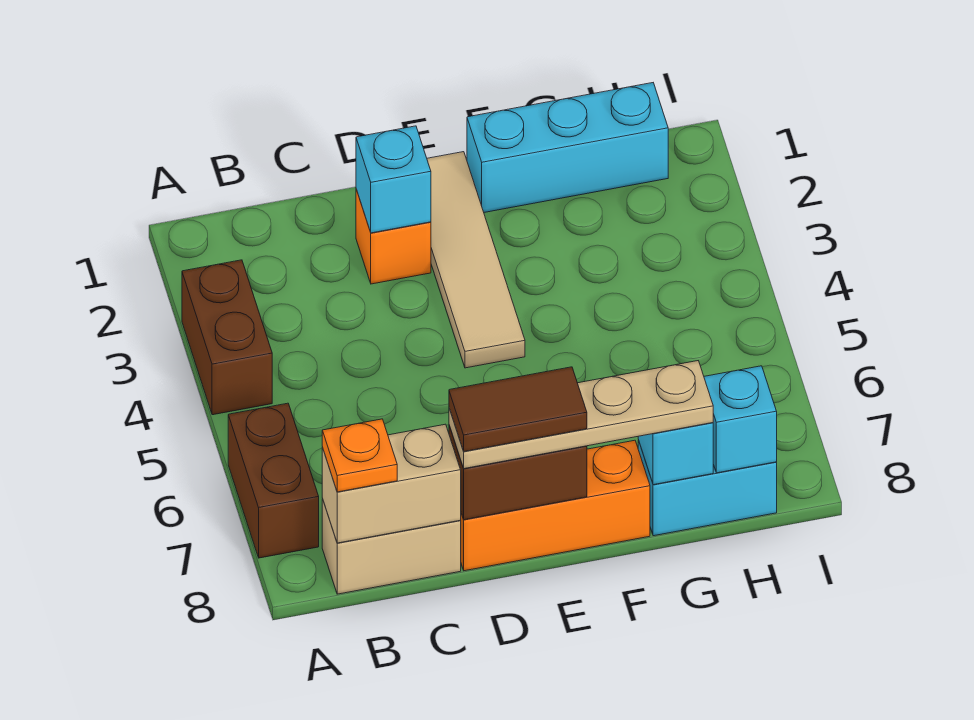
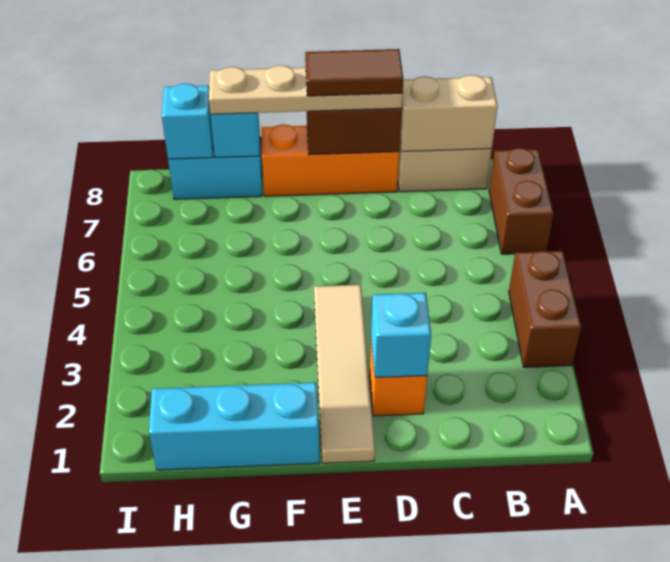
orange 1x1 plate [322,419,397,492] -> none

